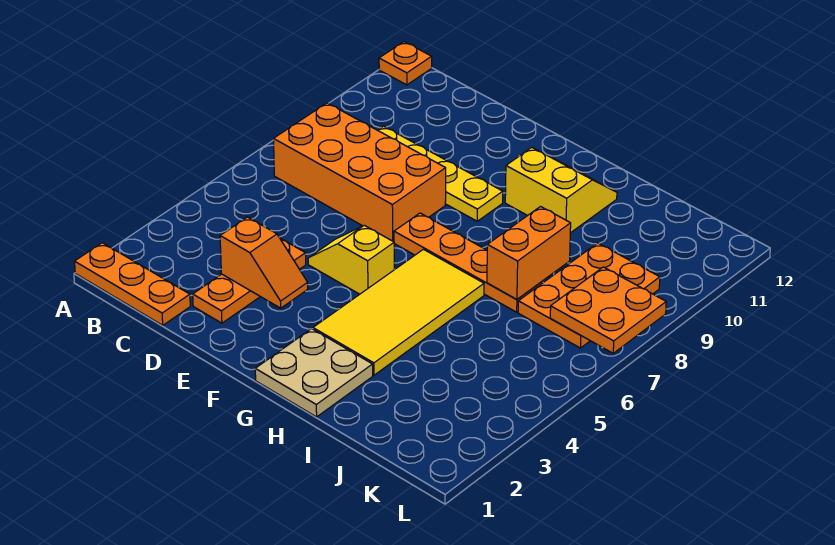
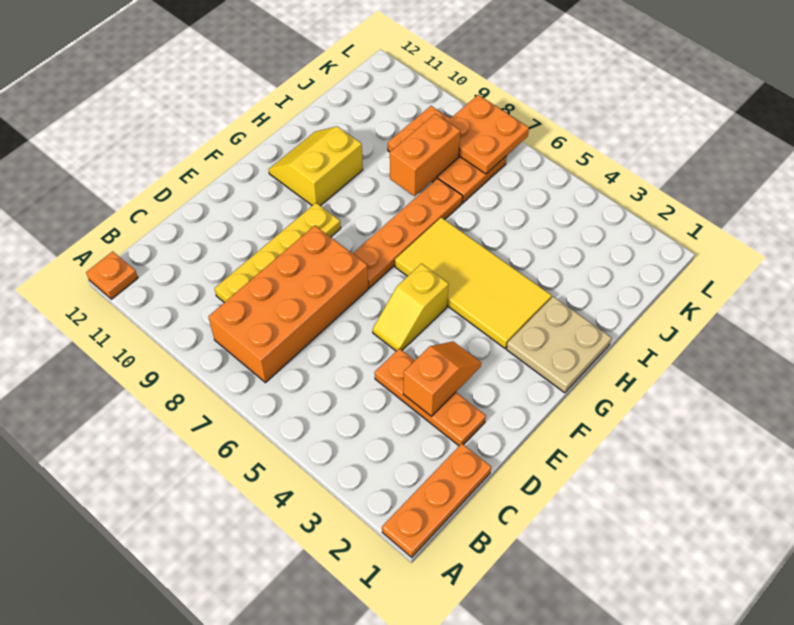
orange 1x2 brick [487,207,571,300] -> orange 1x2 brick turned to [390,114,461,196]

